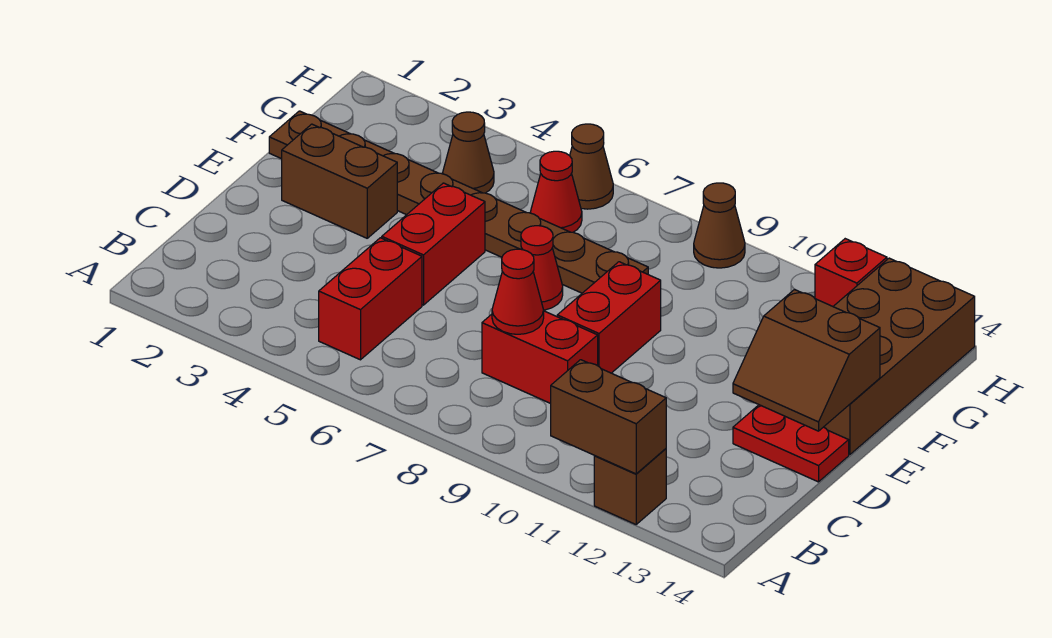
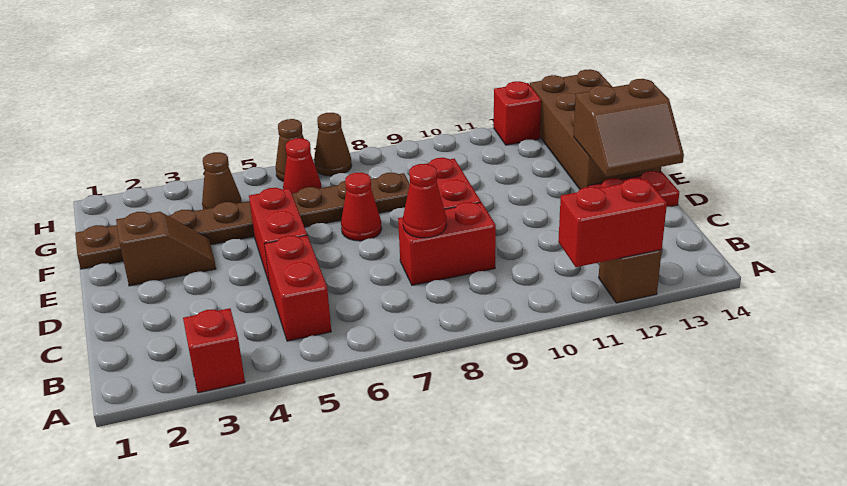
none -> red 1x1 brick [183,308,245,393]
brown 1x2 brick [551,360,666,474] -> red 1x2 brick [558,178,667,267]
brown 1x2 brick [282,124,397,238] -> brown 1x2 slope [116,212,216,286]
brown 1x1 cone [694,183,745,268] -> brown 1x1 cone moved to [314,113,352,176]

